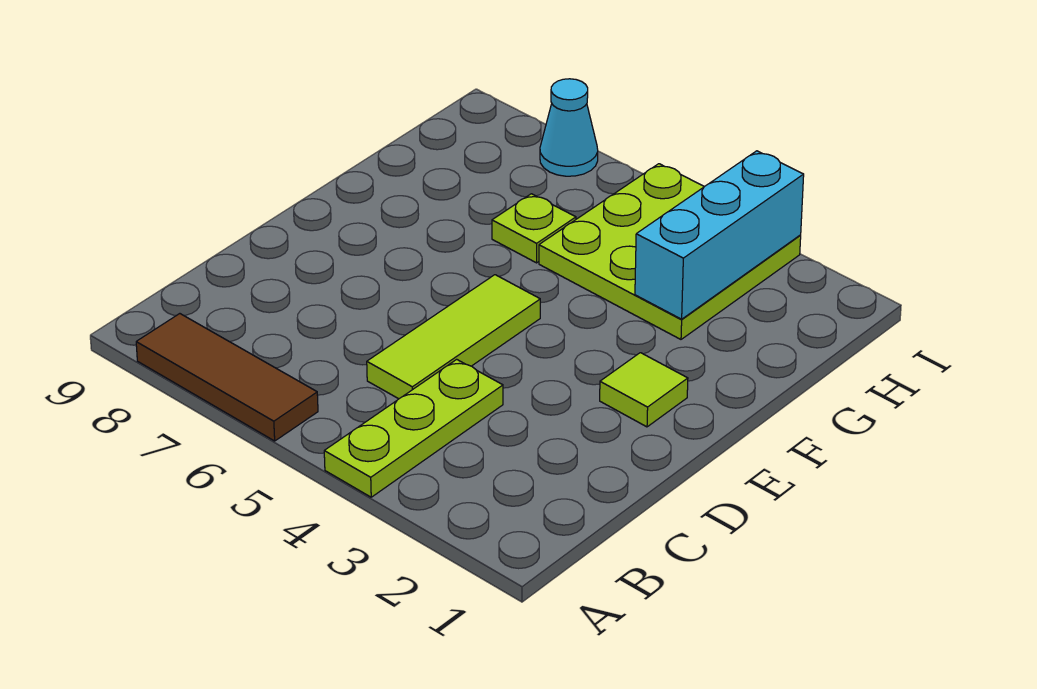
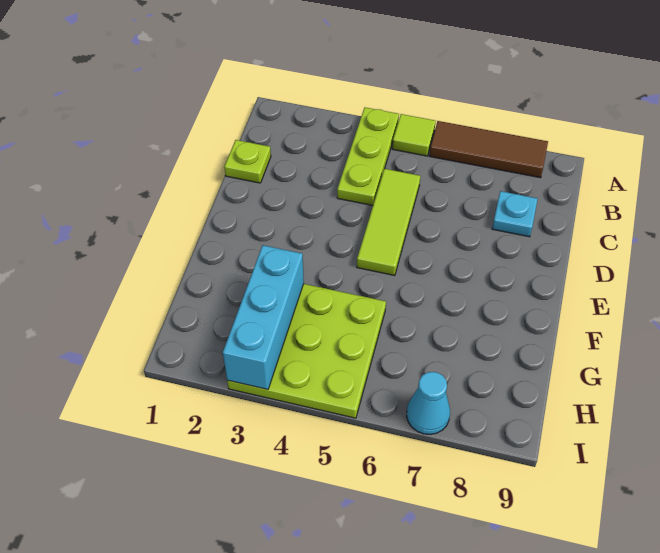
none -> cyan 1x1 plate [492,191,537,237]
lime 1x1 tile [600,353,688,427] -> lime 1x1 tile moved to [392,114,436,156]
lime 1x1 plate [492,194,576,263] -> lime 1x1 plate moved to [224,140,271,183]

